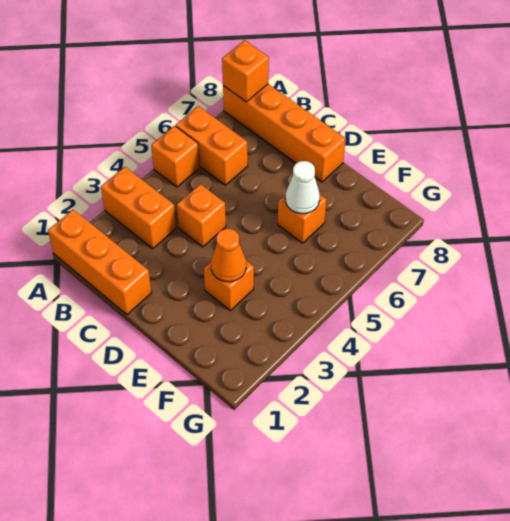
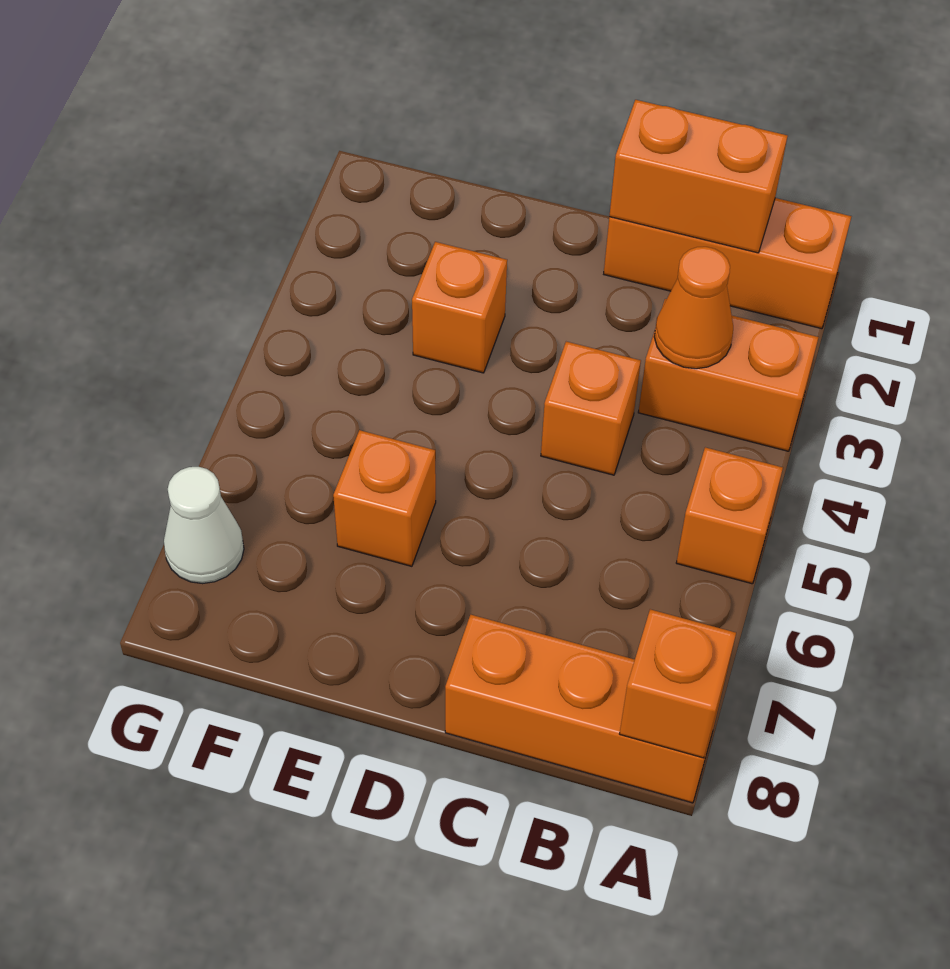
orange 1x2 brick [176,106,248,185] -> orange 1x2 brick moved to [609,100,787,253]
orange 1x4 brick [223,84,346,182] -> orange 1x3 brick [445,615,721,803]
orange 1x1 cone [211,229,246,282] -> orange 1x1 cone moved to [654,247,733,369]
white 1x1 cone [285,161,320,214] -> white 1x1 cone moved to [164,467,244,584]

